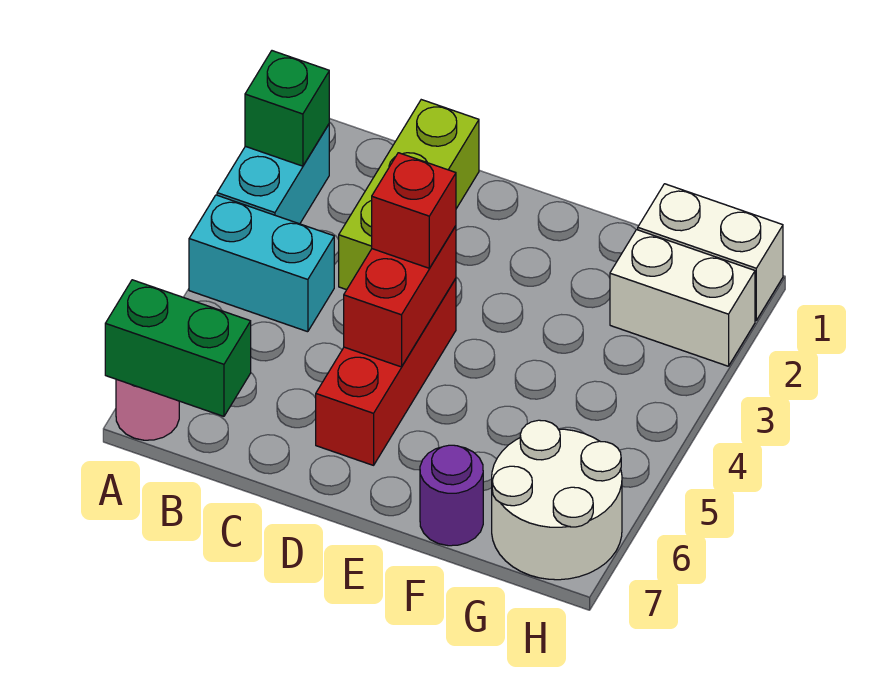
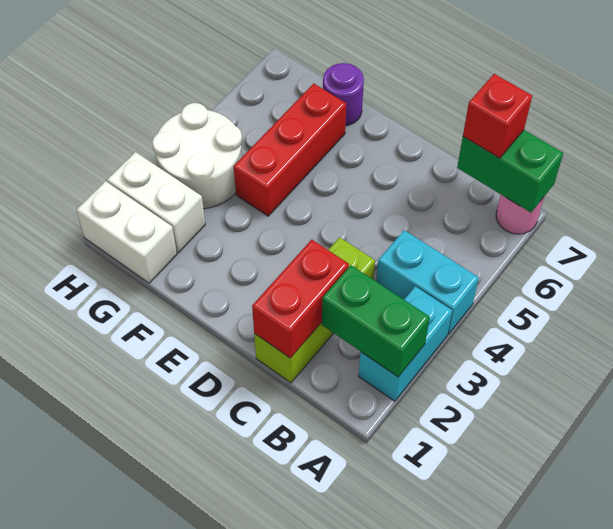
green 1x1 brick [245,51,329,166] -> green 1x2 brick [322,265,430,377]
red 1x3 brick [316,279,456,465] -> red 1x3 brick moved to [234,84,346,216]
red 1x2 brick [344,226,456,367] -> red 1x2 brick moved to [252,240,349,358]
red 1x1 brick [372,153,456,268] -> red 1x1 brick moved to [463,74,532,158]
white 2x2 round brick [492,420,622,580] -> white 2x2 round brick moved to [152,103,242,209]

